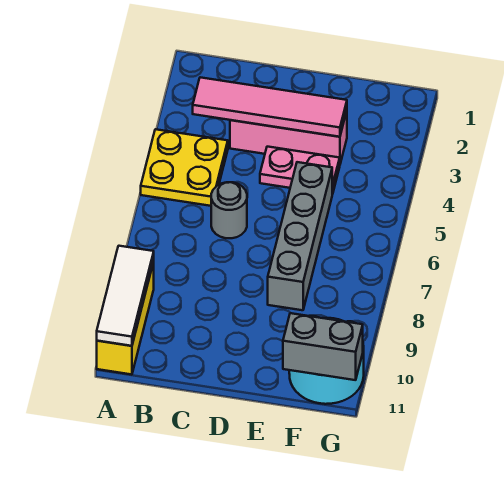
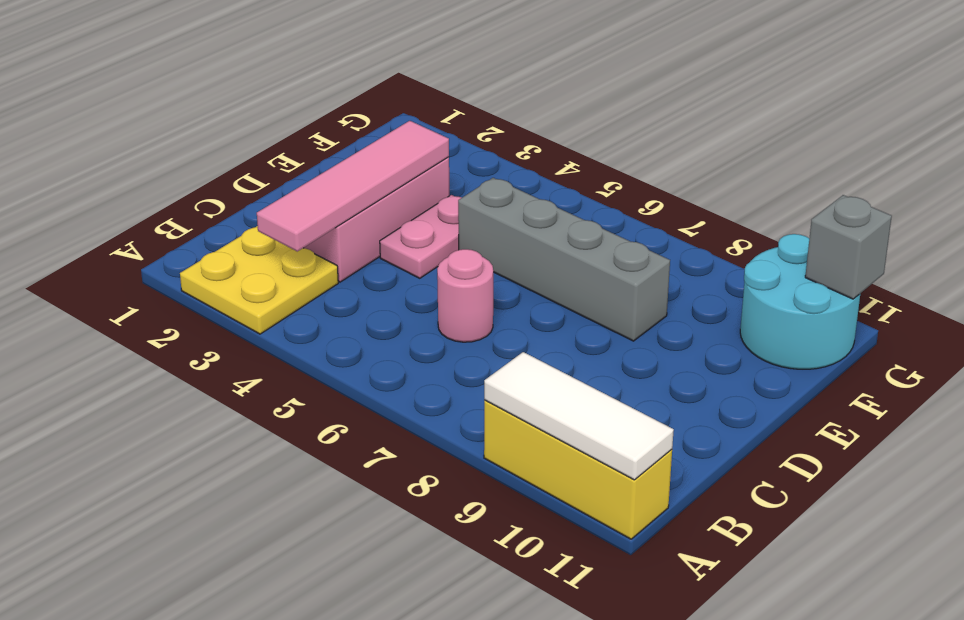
yellow 2x2 plate [141,129,228,206] -> yellow 2x2 plate moved to [180,226,338,334]
grey 1x1 round brick [211,182,247,238] -> pink 1x1 round brick [437,249,493,342]
grey 1x2 brick [283,313,363,380] -> grey 1x1 brick [805,195,892,299]

